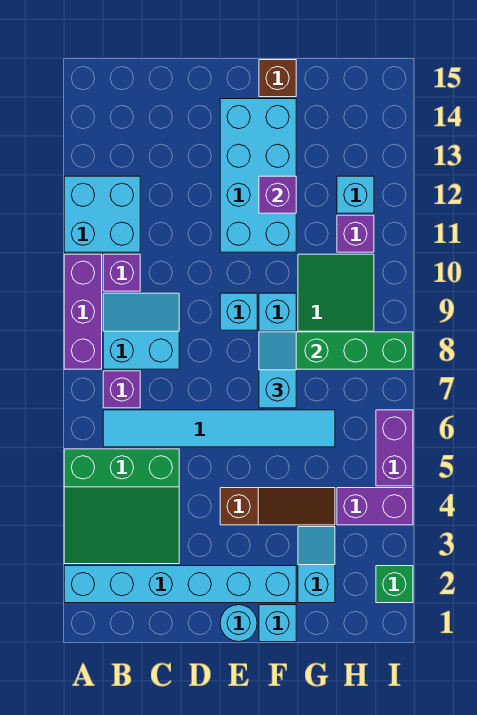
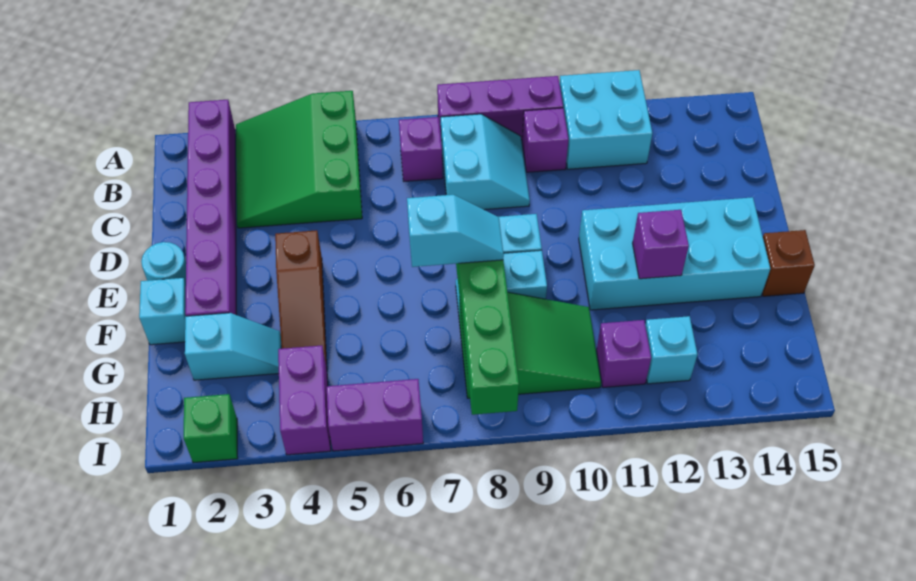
cyan 1x6 brick [64,566,296,603] -> purple 1x6 brick [185,100,237,316]
cyan 1x6 tile [103,410,335,447] -> none

